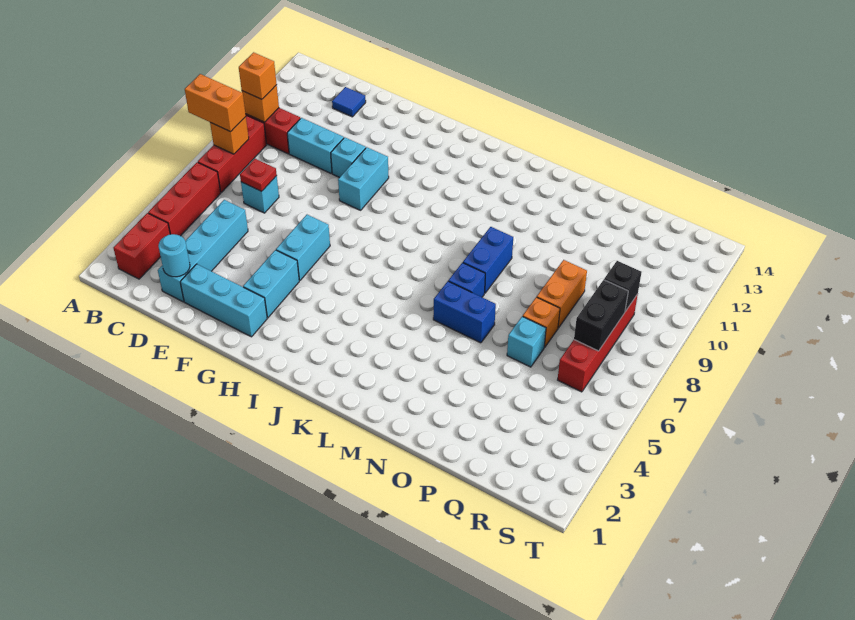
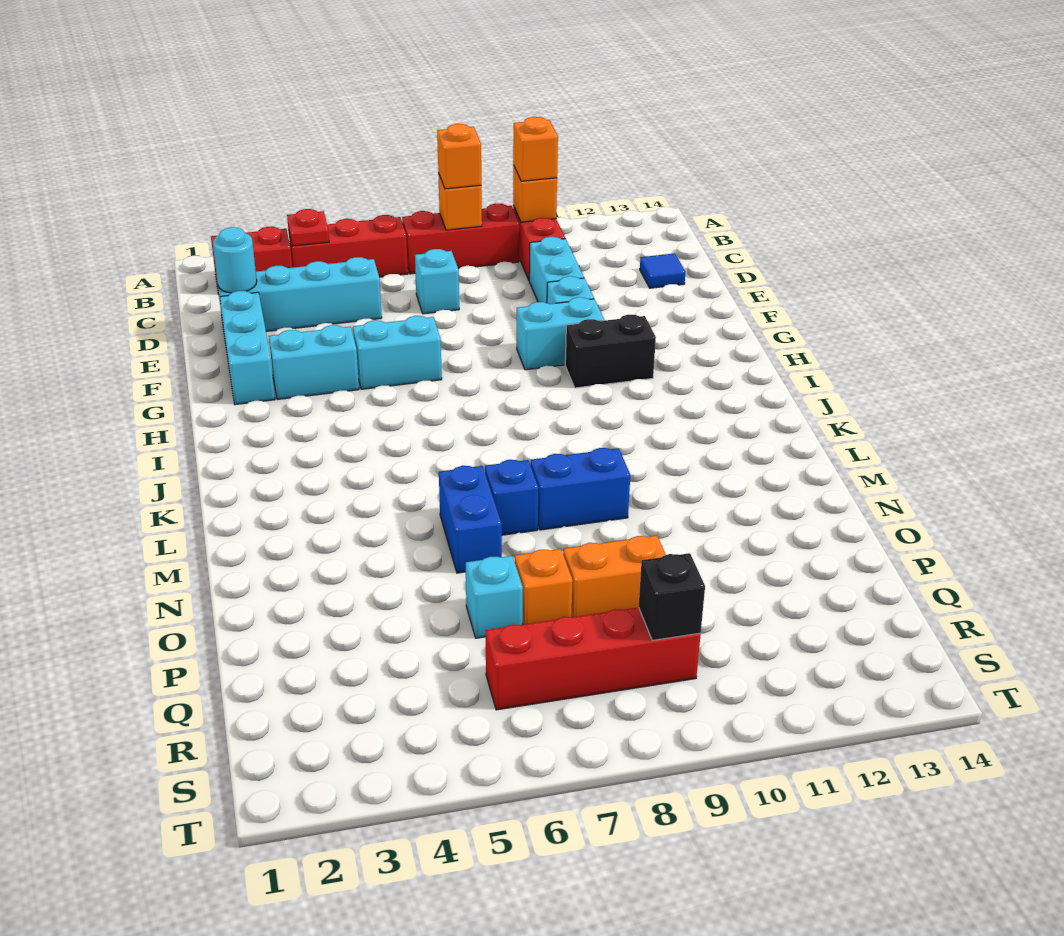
orange 1x2 brick [185,74,246,132] -> orange 1x1 brick [437,124,481,189]
red 1x1 plate [240,159,277,191] -> red 1x1 plate moved to [287,209,329,246]
black 1x2 brick [574,280,628,351] -> black 1x2 brick moved to [565,315,656,388]

